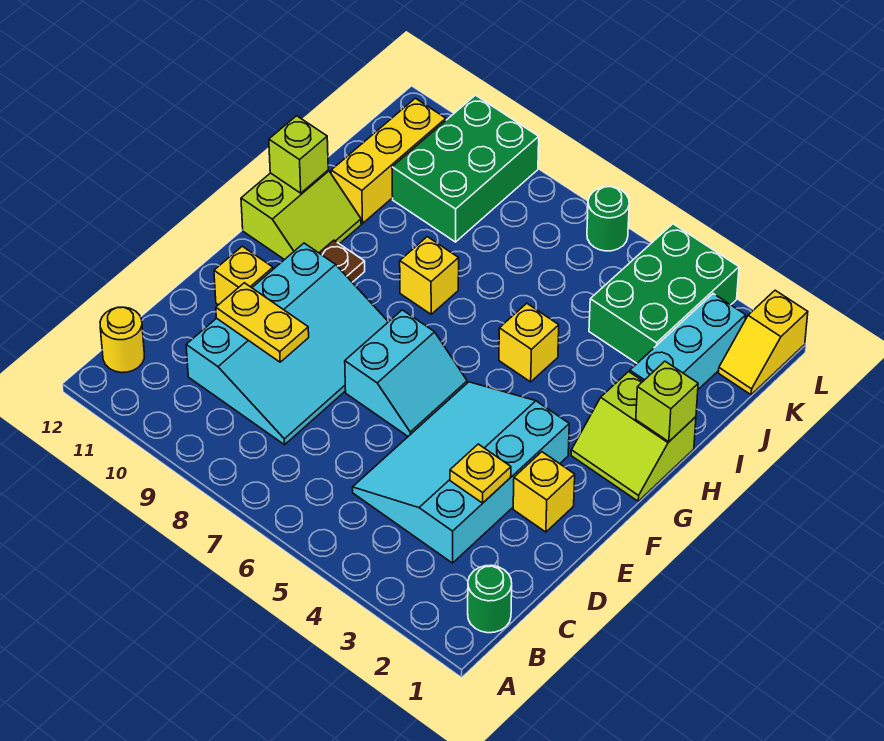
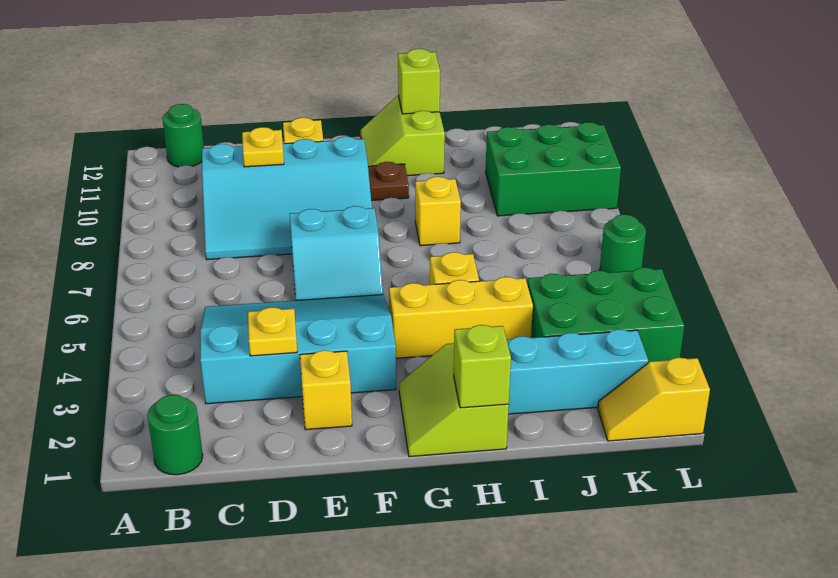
yellow 1x1 round brick [100,307,144,373] -> green 1x1 round brick [162,104,204,167]
yellow 1x2 plate [216,283,309,362] -> yellow 1x1 plate [242,127,284,167]
lime 2x2 slope [241,170,361,260] -> lime 2x2 slope turned to [361,95,445,176]
yellow 1x3 brick [331,98,446,223] -> yellow 1x3 brick moved to [389,277,533,358]

